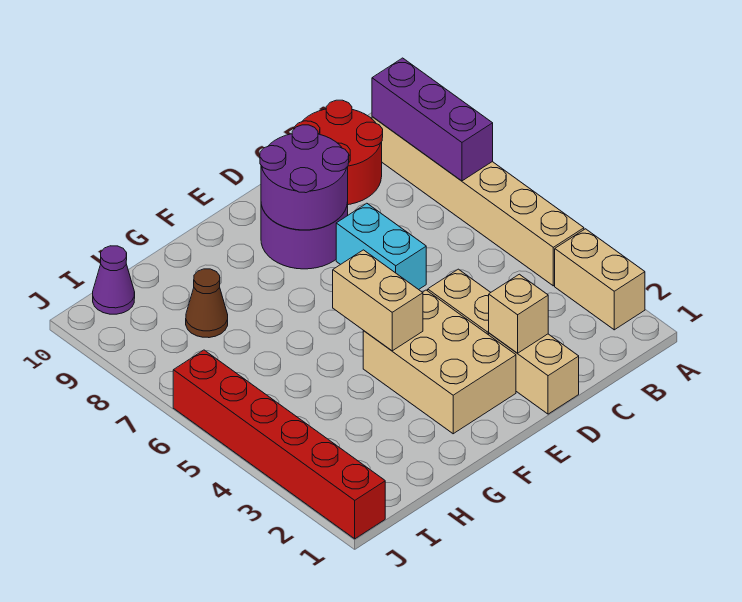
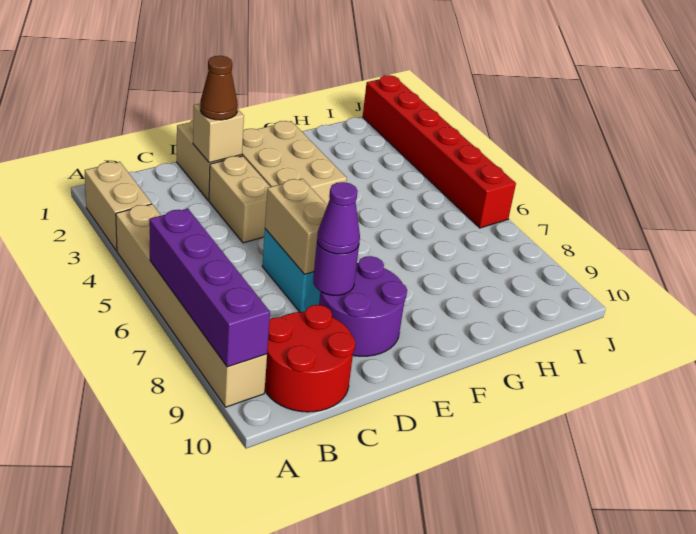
purple 1x3 brick [372,58,493,181] -> purple 1x4 brick [149,209,270,367]
purple 2x2 round brick [260,125,349,230] -> purple 1x1 round brick [313,243,359,295]
tan 1x2 brick [333,250,423,351] -> tan 1x2 brick moved to [265,179,327,274]
brown 1x1 cone [186,269,228,338] -> brown 1x1 cone moved to [200,56,238,120]
purple 1x1 cone [93,246,135,314] -> purple 1x1 cone moved to [317,182,360,254]

